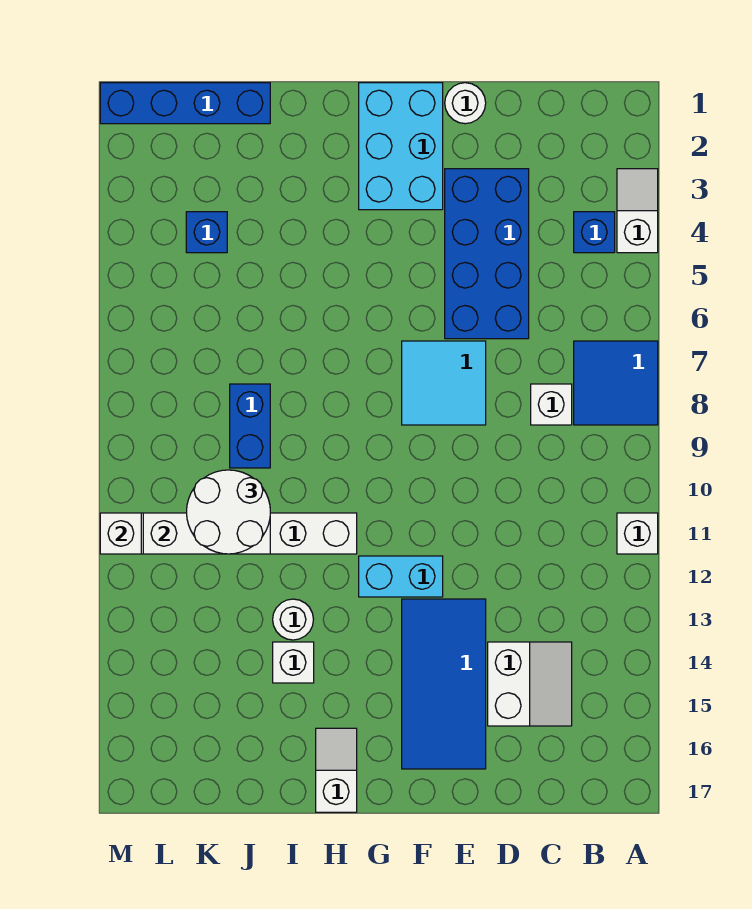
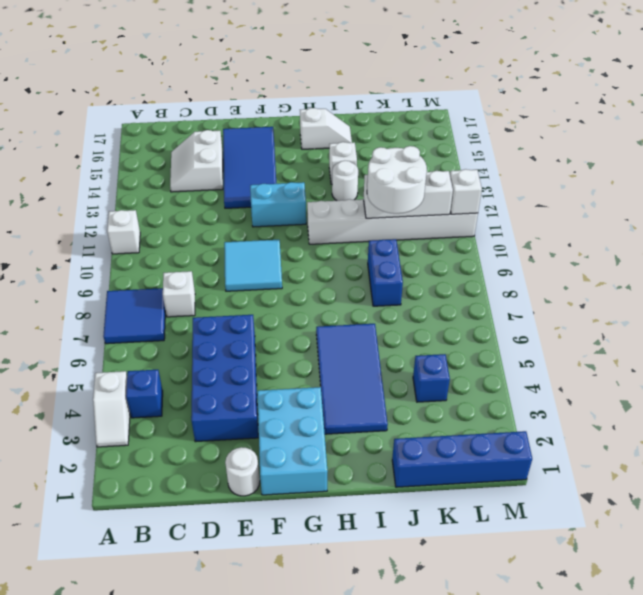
cyan 2x2 tile [402,341,486,425] -> cyan 2x2 tile moved to [224,240,282,291]
none -> blue 2x4 tile [316,324,388,434]
white 1x2 slope [316,728,357,812] -> white 1x2 slope turned to [300,108,352,149]

